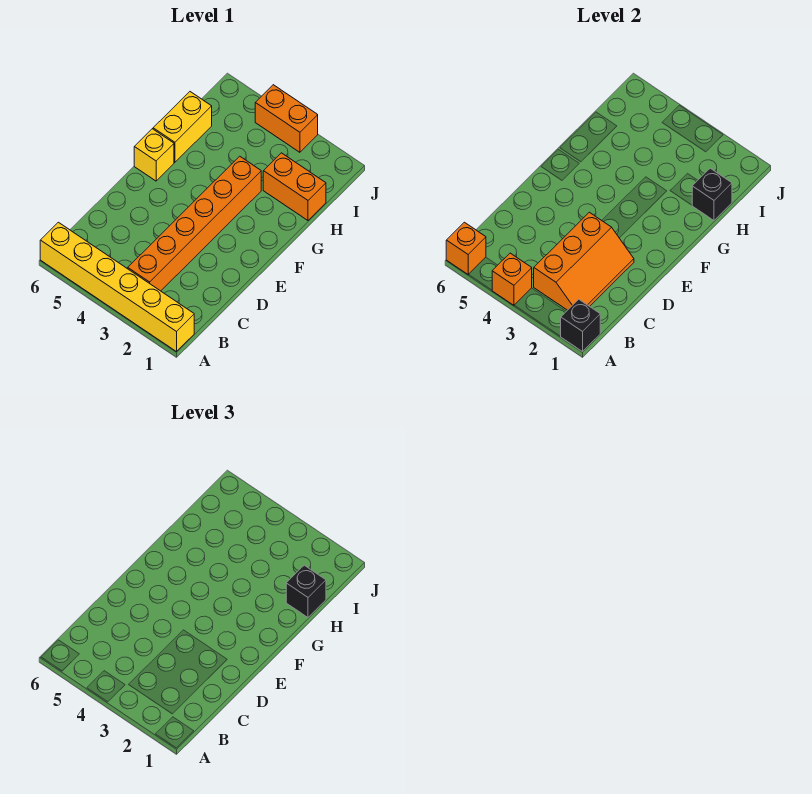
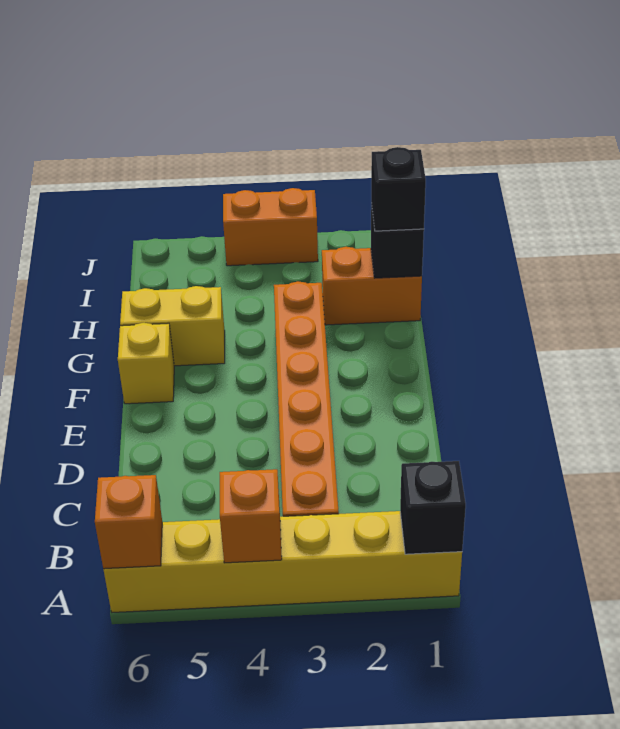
orange 2x3 slope [534,212,634,310] -> none
yellow 1x2 brick [153,92,212,162] -> yellow 1x2 brick turned to [120,286,225,366]

